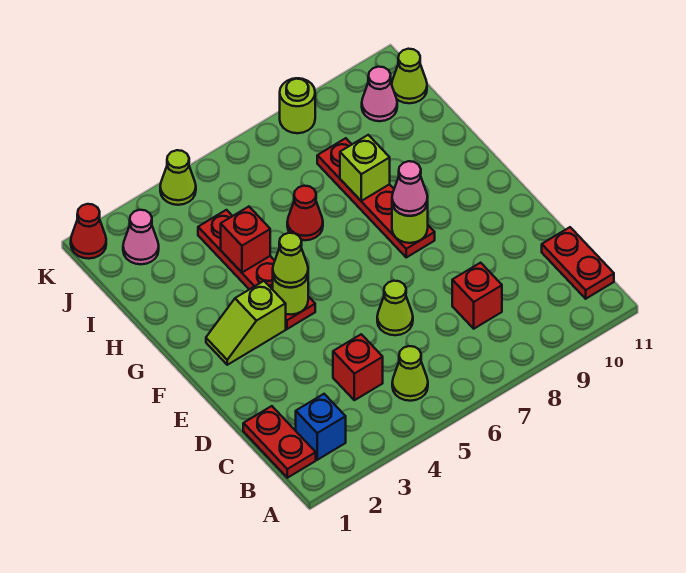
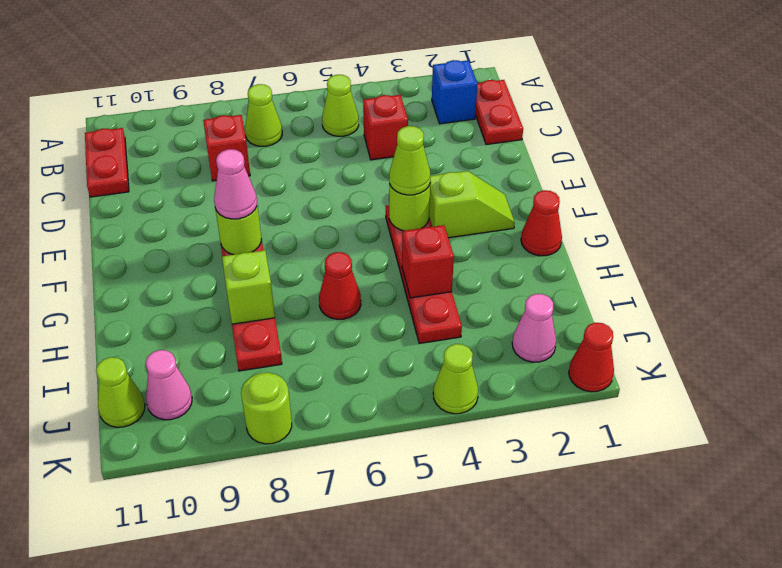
lime 1x1 cone [377,281,413,335] -> lime 1x1 cone moved to [245,84,282,146]
none -> red 1x1 cone [521,190,562,256]

